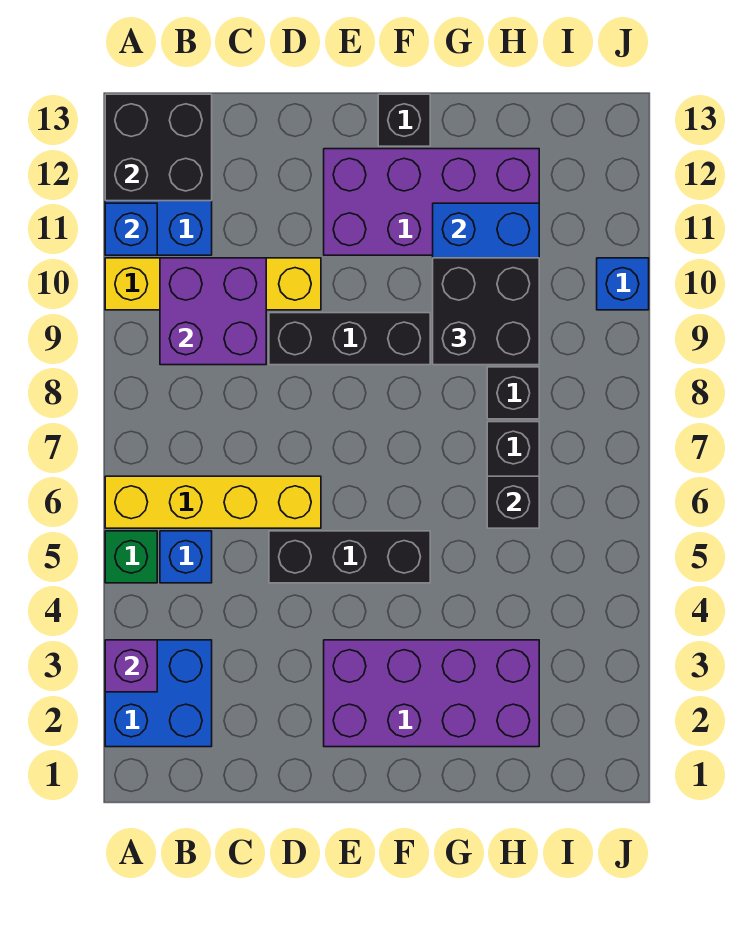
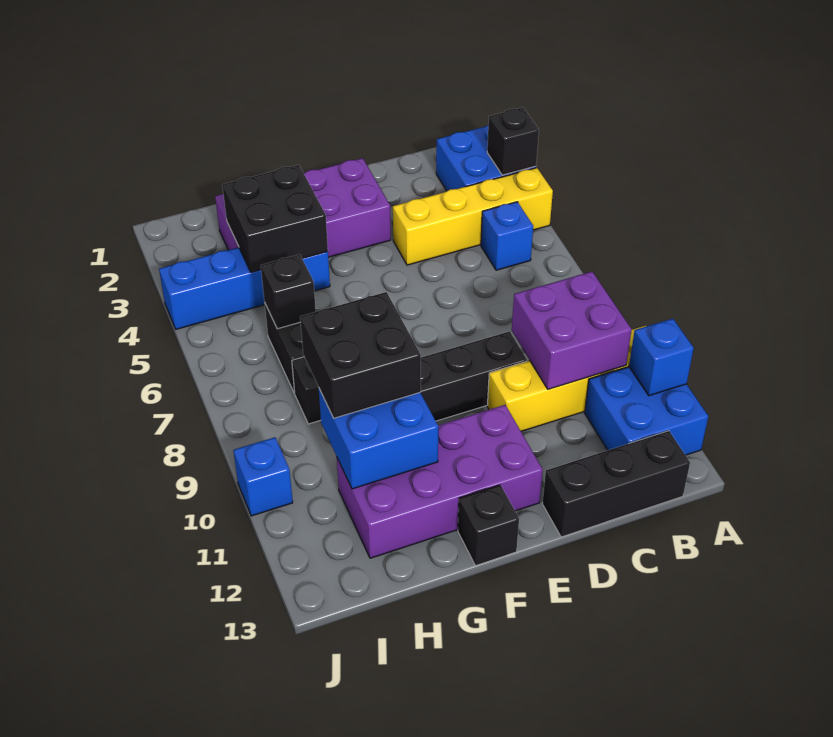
purple 1x1 brick [105,640,157,692] -> black 1x1 brick [487,108,539,175]
green 1x1 brick [105,531,157,583] -> none
yellow 1x4 brick [105,476,321,528] -> yellow 1x4 brick moved to [393,168,553,265]
black 2x2 brick [105,94,212,201] -> black 2x2 brick moved to [222,165,328,272]
black 1x3 brick [269,531,430,583] -> black 1x3 brick moved to [542,431,690,537]
none -> blue 1x4 brick [159,247,330,329]

